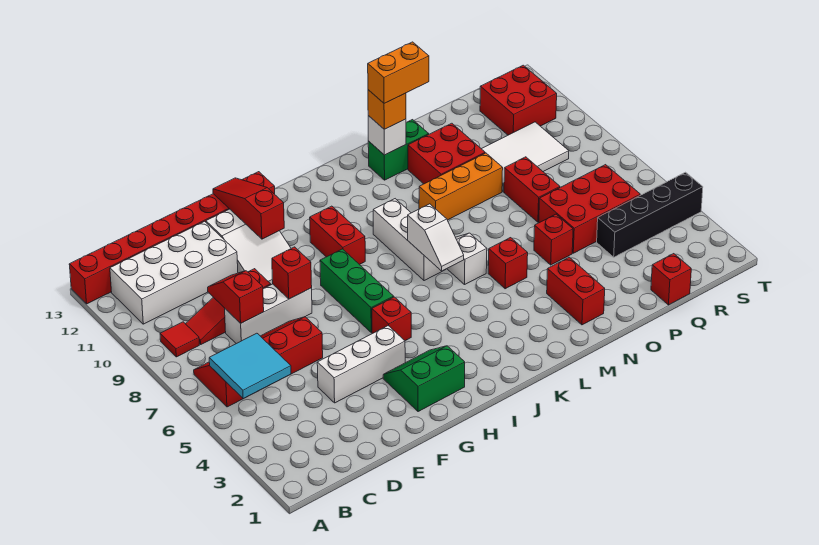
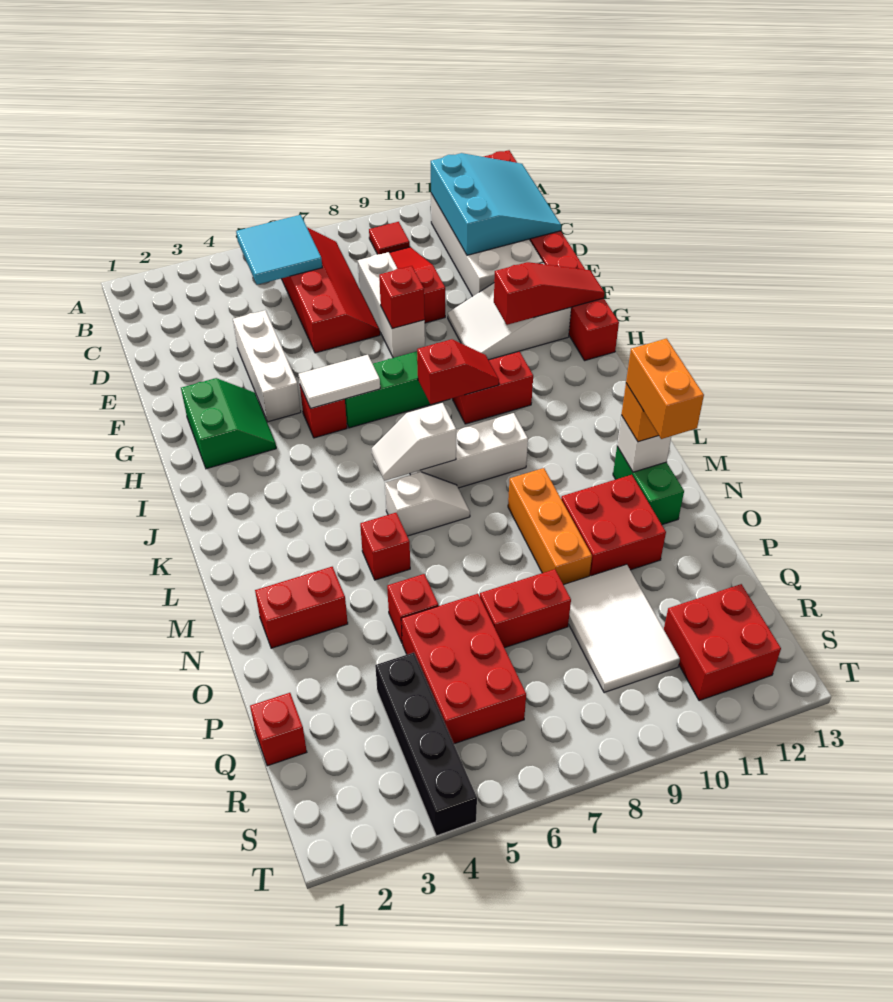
none -> cyan 3x3 slope [431,153,561,255]
red 1x2 slope [208,271,264,323] -> red 1x2 slope moved to [417,339,499,405]
none -> white 1x2 tile [299,355,380,408]

